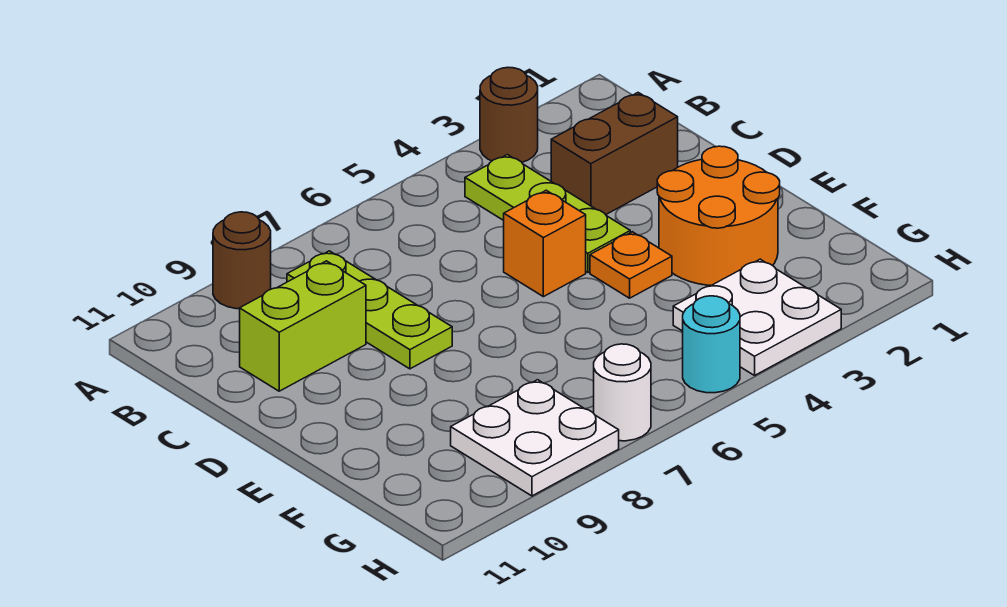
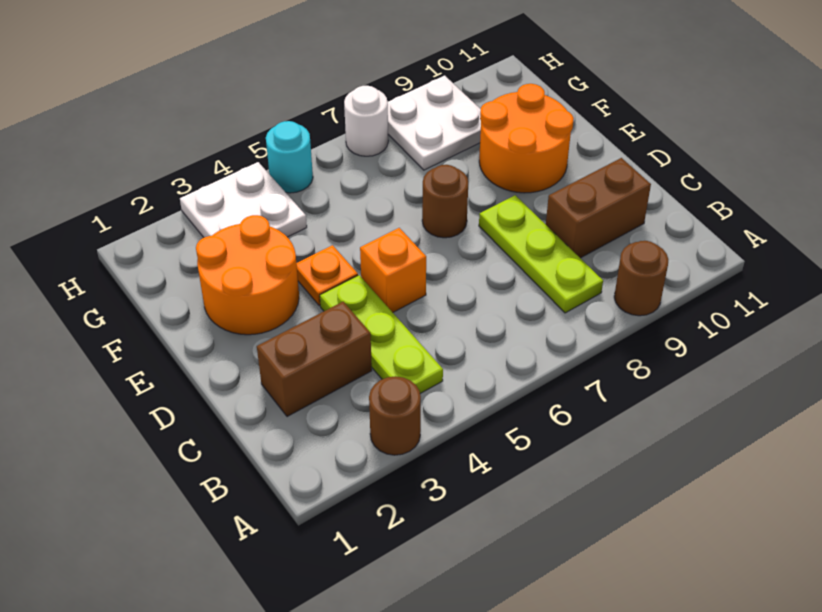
lime 1x2 brick [240,261,366,391] -> brown 1x2 brick [546,158,651,258]
none -> brown 1x1 round brick [422,165,468,238]
none -> orange 2x2 round brick [479,84,574,193]

